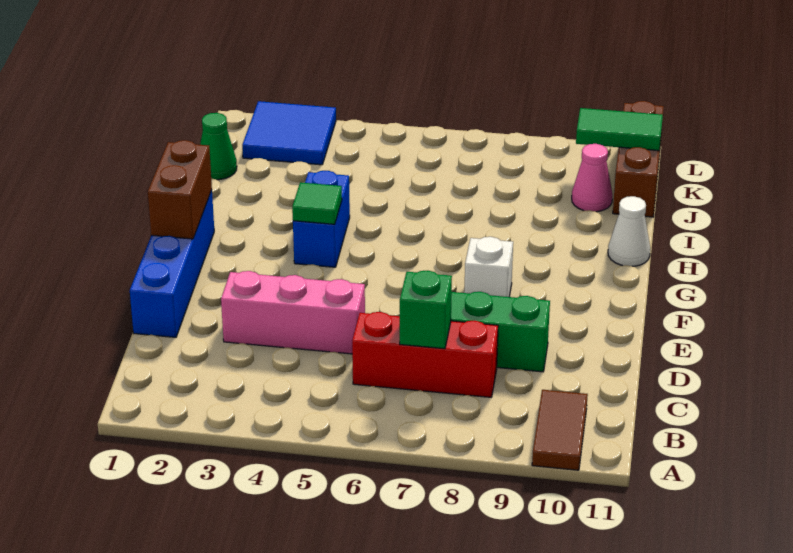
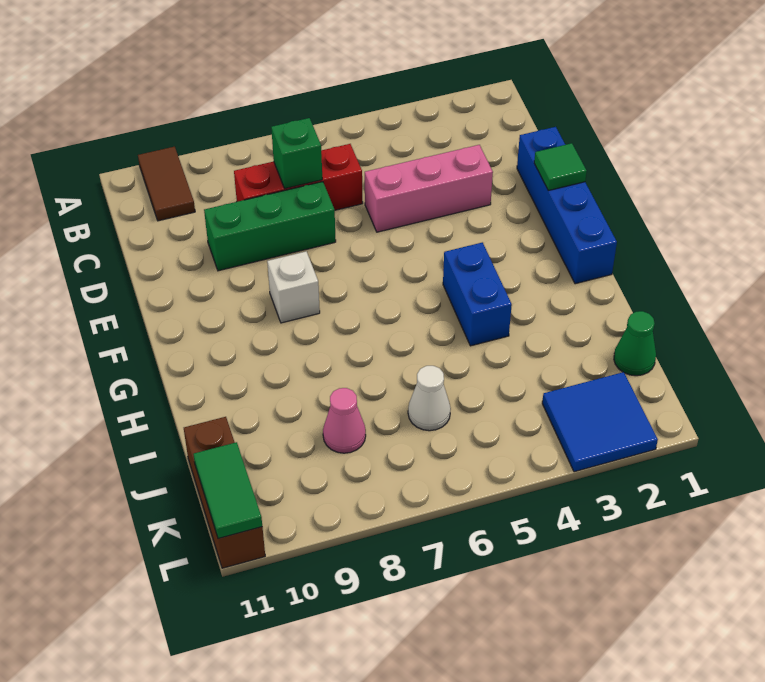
brown 1x2 brick [148,140,212,239] -> none
green 1x1 tile [292,182,342,224] -> green 1x1 tile moved to [534,143,587,191]
white 1x1 cone [608,196,650,266] -> white 1x1 cone moved to [408,366,451,431]
pink 1x1 cone [572,144,613,212] -> pink 1x1 cone moved to [323,388,366,453]
green 1x2 tile [576,108,663,151] -> green 1x2 tile turned to [193,442,262,539]

